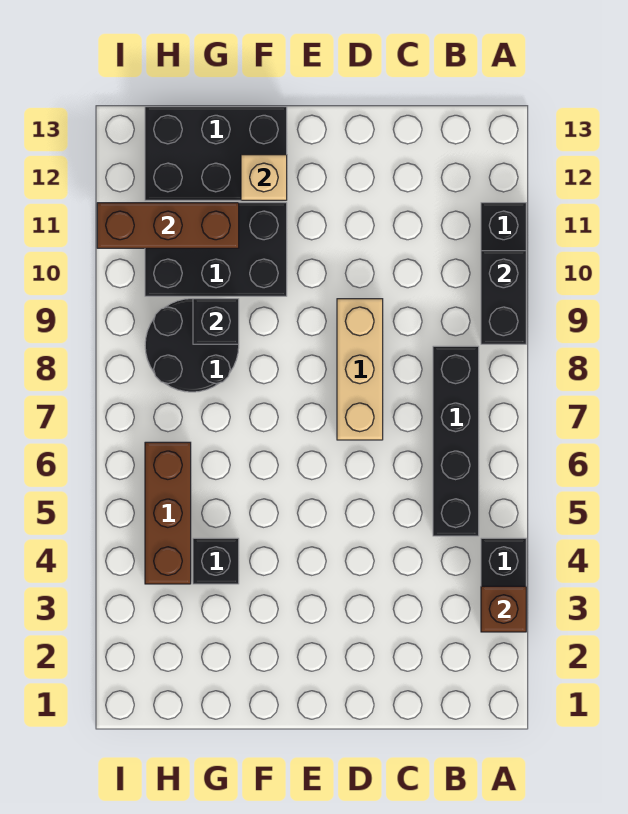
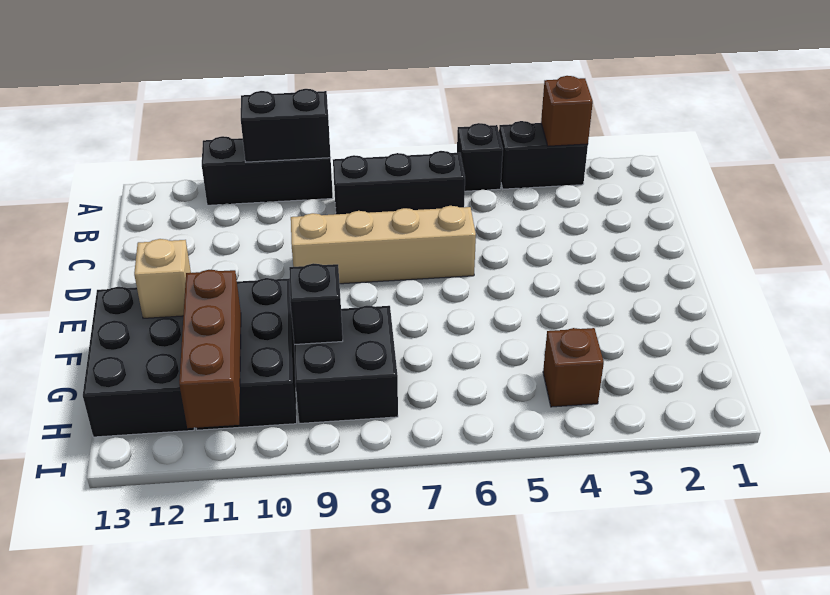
black 1x4 brick [433,346,479,536] -> black 1x3 brick [333,151,465,214]
tan 1x3 brick [337,299,383,440] -> tan 1x4 brick [291,206,476,284]
black 1x1 brick [193,538,239,584] -> black 1x1 brick moved to [457,123,503,191]
black 2x2 round brick [145,299,239,392] -> black 2x2 brick [294,306,398,423]
brown 1x3 brick [145,442,191,584] -> brown 1x1 brick [543,328,604,407]

